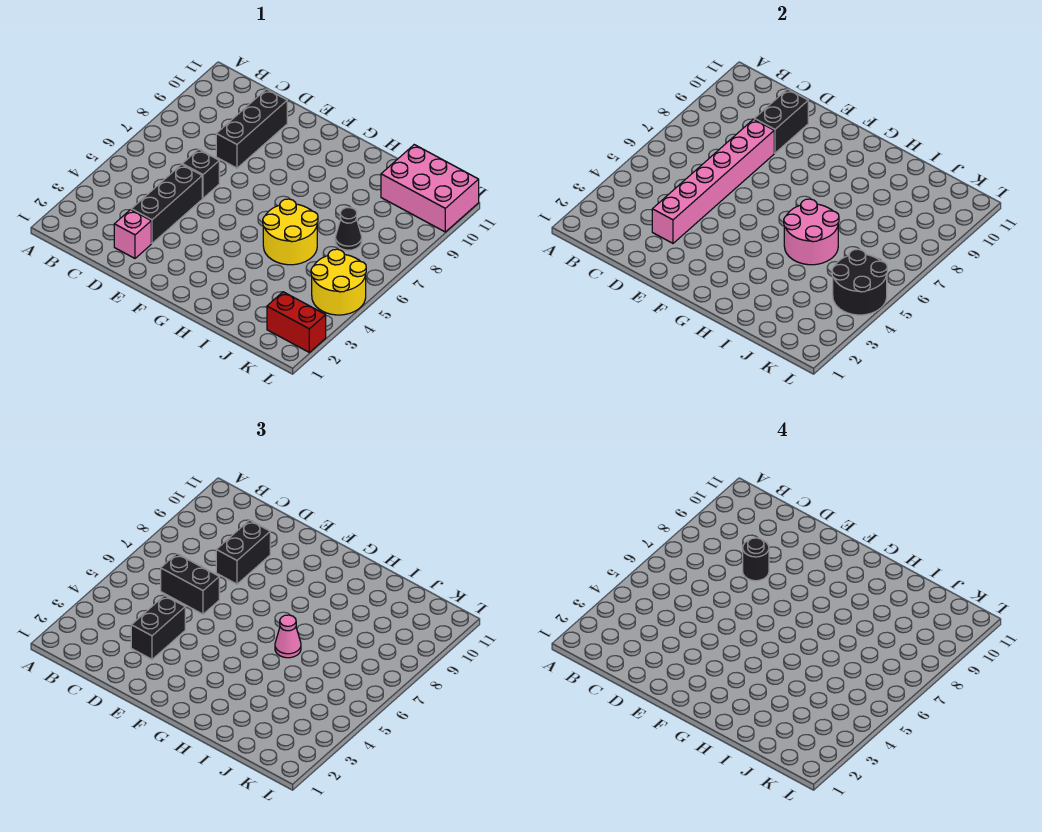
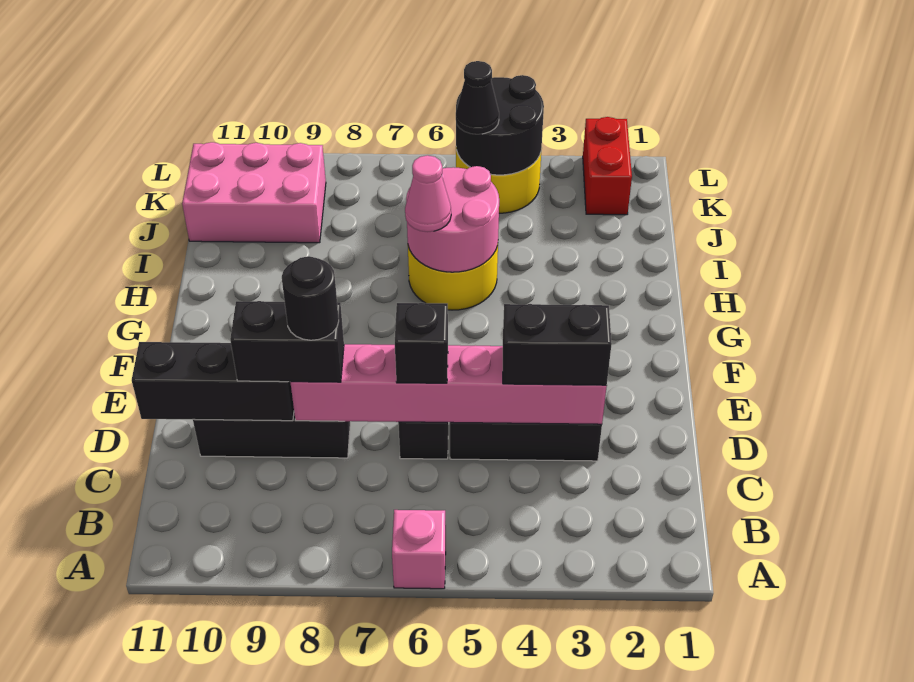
black 1x2 brick [161,554,219,614] -> black 1x1 brick [395,303,448,383]
pink 1x1 brick [114,210,151,258] -> pink 1x1 brick moved to [392,510,446,589]
black 1x2 brick [754,89,808,153] -> black 1x3 brick [132,342,294,421]
black 1x1 cone [335,208,362,250] -> black 1x1 cone moved to [456,61,499,134]
pink 2x3 brick [381,145,479,232] -> pink 2x3 brick turned to [182,142,326,243]

